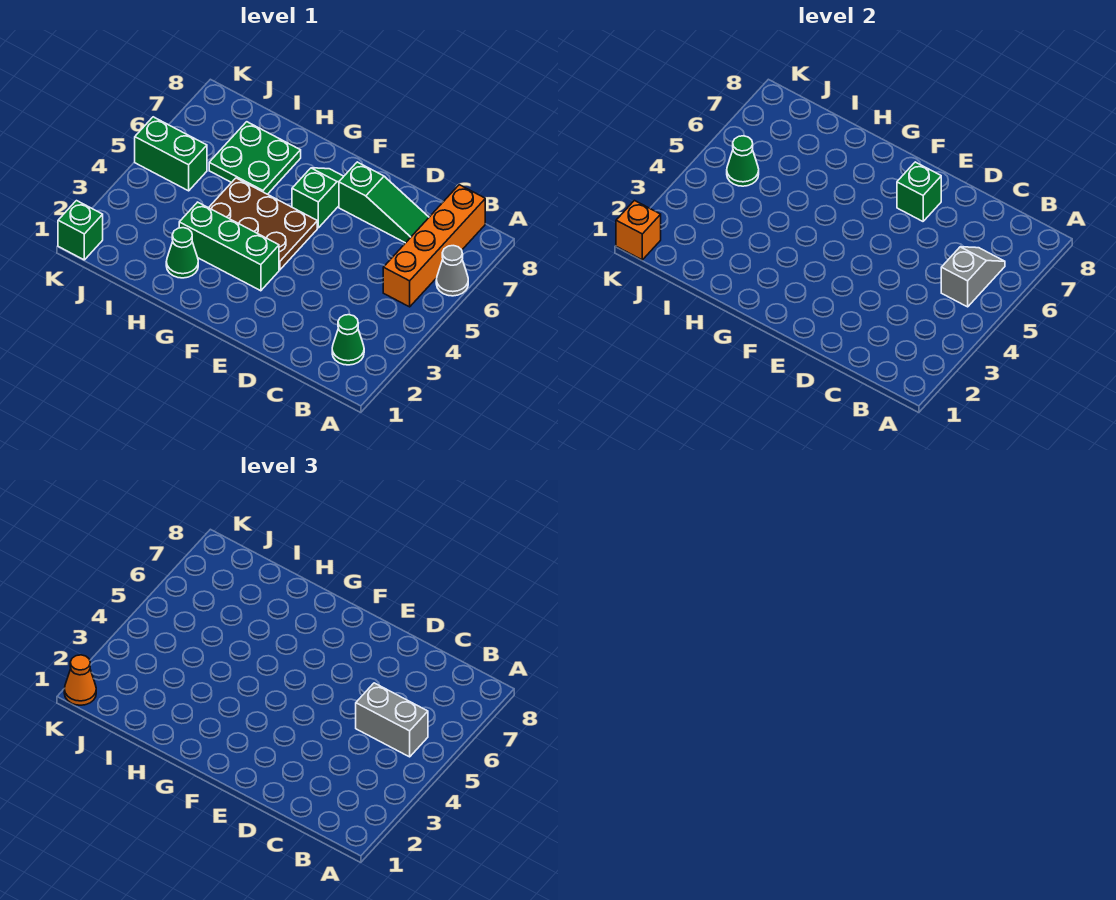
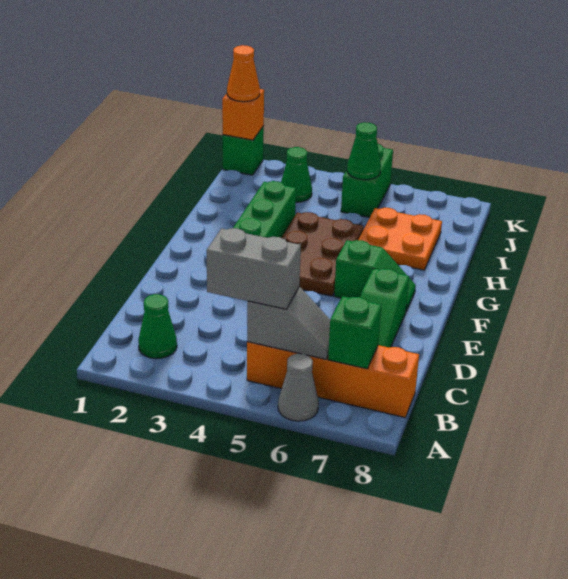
grey 1x2 brick [356,683,428,757] -> grey 1x2 brick turned to [207,228,301,309]
green 1x1 brick [897,162,941,221] -> green 1x1 brick moved to [328,296,381,369]
green 1x1 cone [166,228,198,278] -> green 1x1 cone moved to [281,147,312,202]
green 2x2 plate [209,122,301,194] -> orange 2x2 plate [358,208,442,270]

